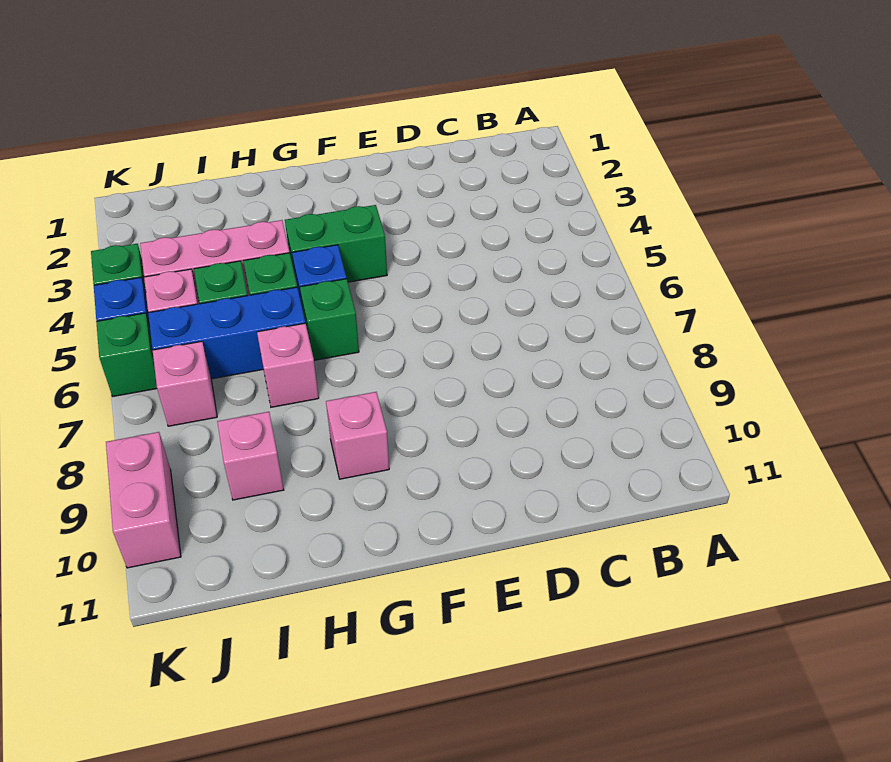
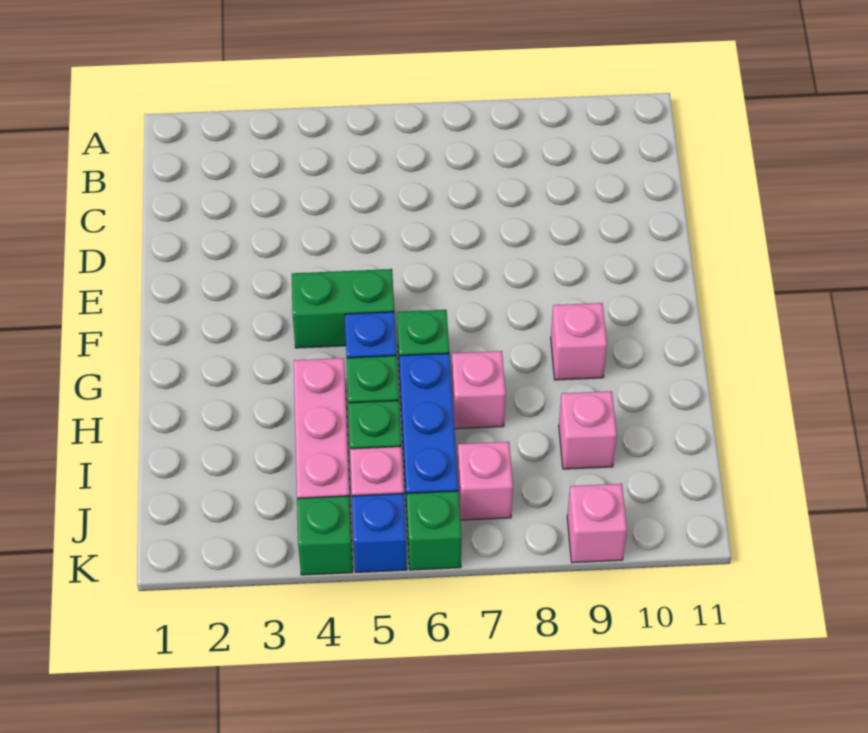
green 1x2 brick [285,205,387,282] -> green 1x2 brick turned to [292,269,394,348]
pink 1x2 brick [106,432,181,568] -> pink 1x1 brick [567,484,627,563]

